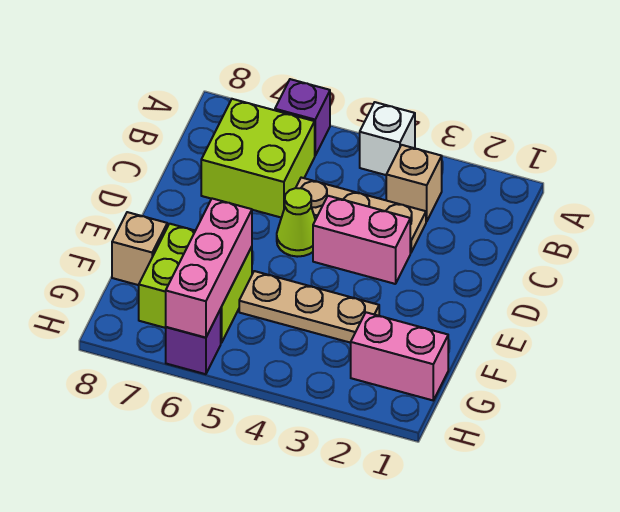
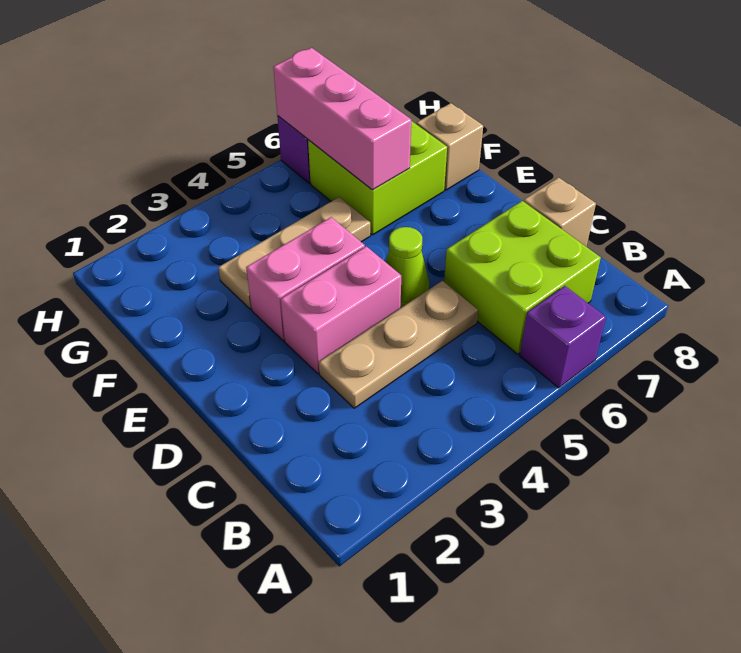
white 1x1 brick [360,102,415,175] -> none
tan 1x1 brick [386,145,442,222] -> tan 1x1 brick moved to [524,177,596,247]
pink 1x2 brick [351,312,448,400] -> pink 1x2 brick moved to [246,217,365,341]

